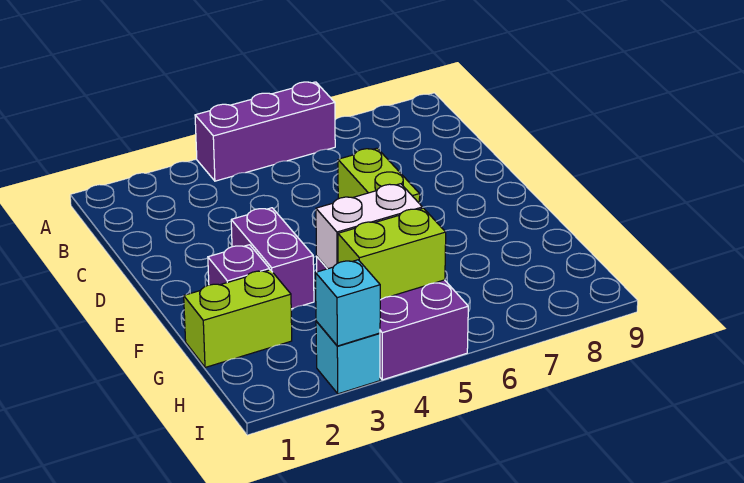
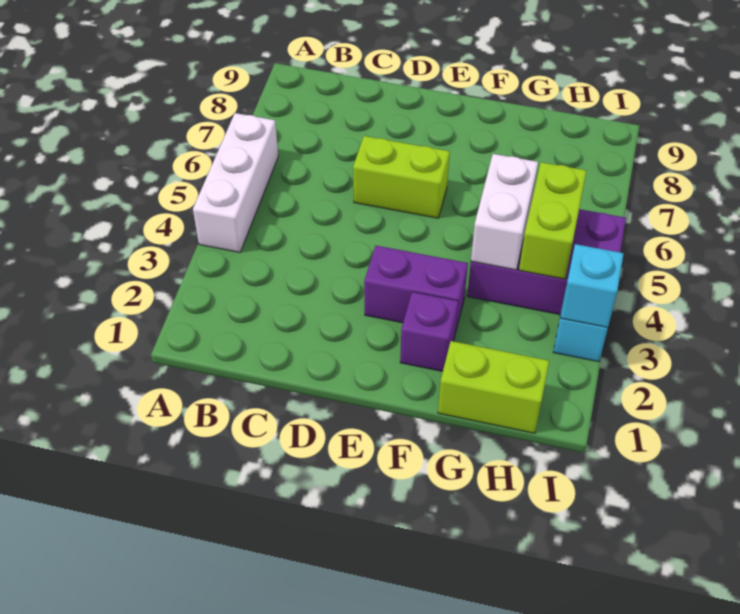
purple 1x3 brick [195,82,335,181] -> white 1x3 brick [193,113,278,252]
lime 1x2 brick [184,270,292,367] -> lime 1x2 brick turned to [438,341,549,433]

